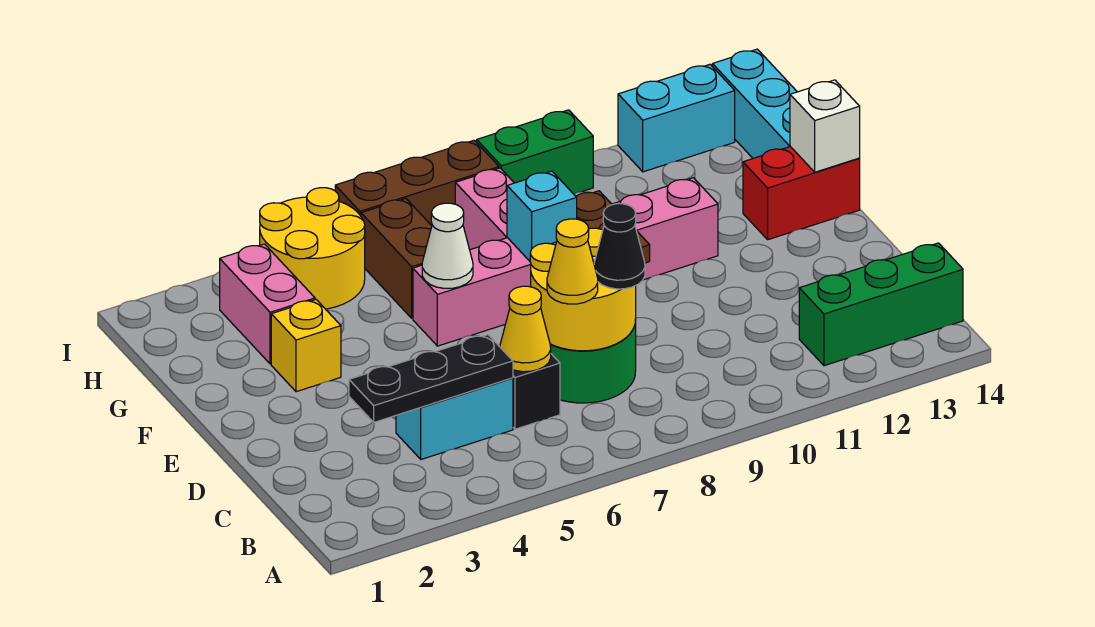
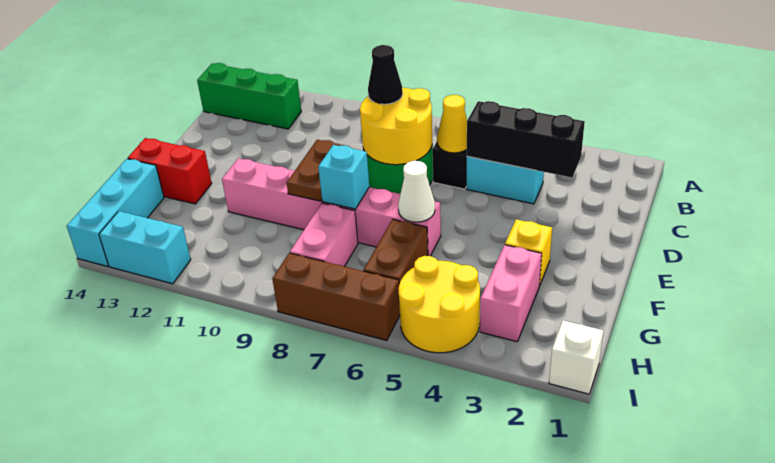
black 1x3 plate [349,335,513,422] -> black 1x3 brick [467,101,585,178]
yellow 1x1 cone [547,219,598,304] -> none
white 1x1 brick [790,80,860,172] -> white 1x1 brick moved to [549,320,604,394]
green 1x2 brick [477,110,593,194] -> none

